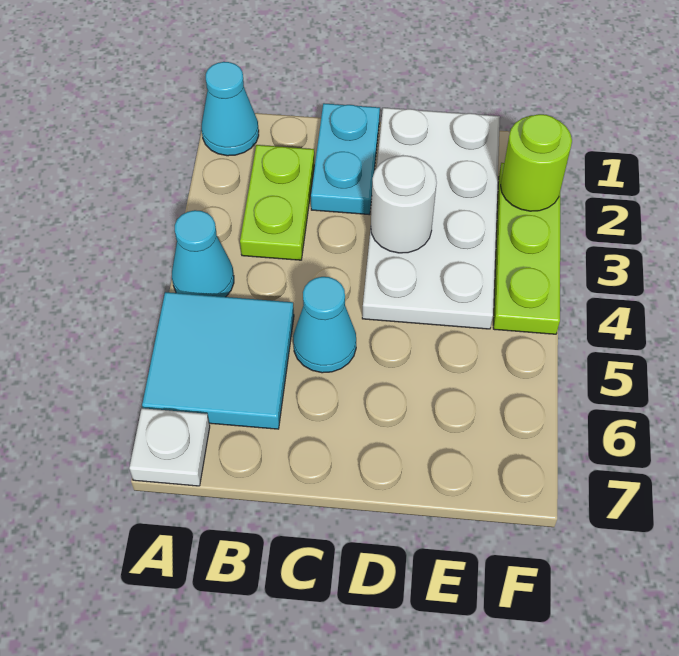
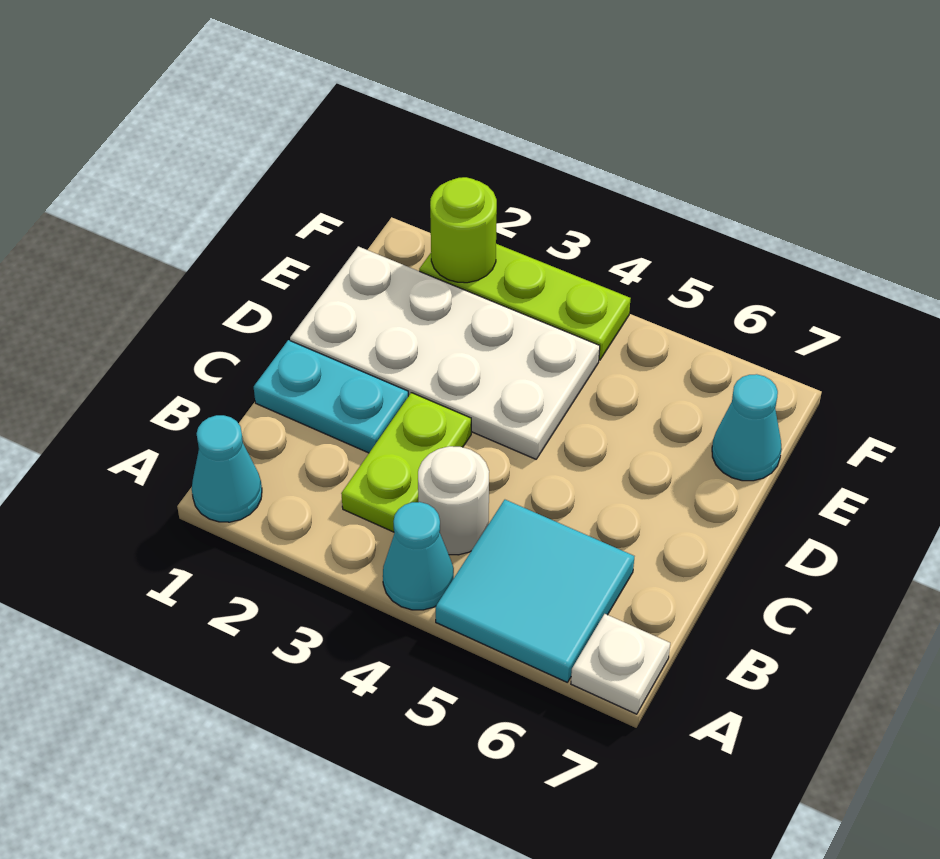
lime 1x2 plate [240,145,314,260] -> lime 1x2 plate turned to [341,393,471,532]
cyan 1x1 cone [293,277,356,373] -> cyan 1x1 cone moved to [712,374,782,481]
white 1x1 round brick [371,155,437,253] -> white 1x1 round brick moved to [418,446,489,555]

